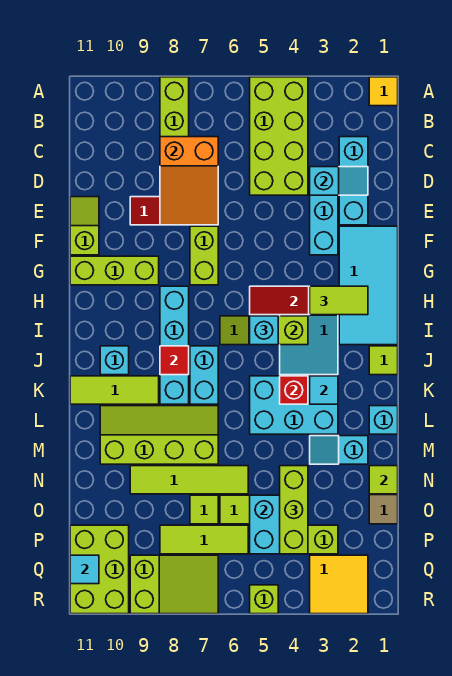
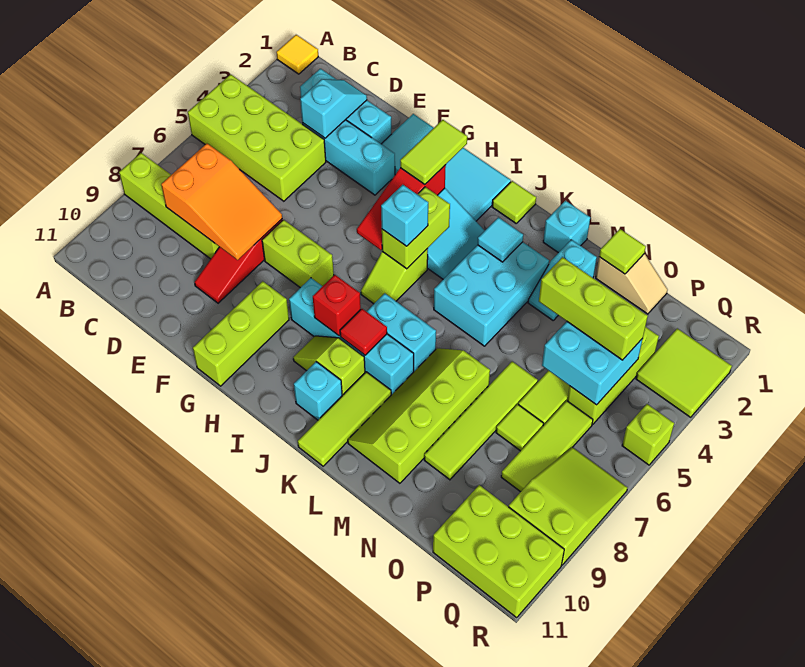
lime 1x2 slope [70,197,99,255] -> lime 1x2 slope moved to [293,336,365,396]
red 1x1 brick [280,376,308,404] -> red 1x1 brick moved to [313,275,361,336]
yellow 2x2 tile [310,555,368,614] -> lime 2x2 tile [636,328,732,417]
cyan 1x1 tile [70,555,99,584] -> none

